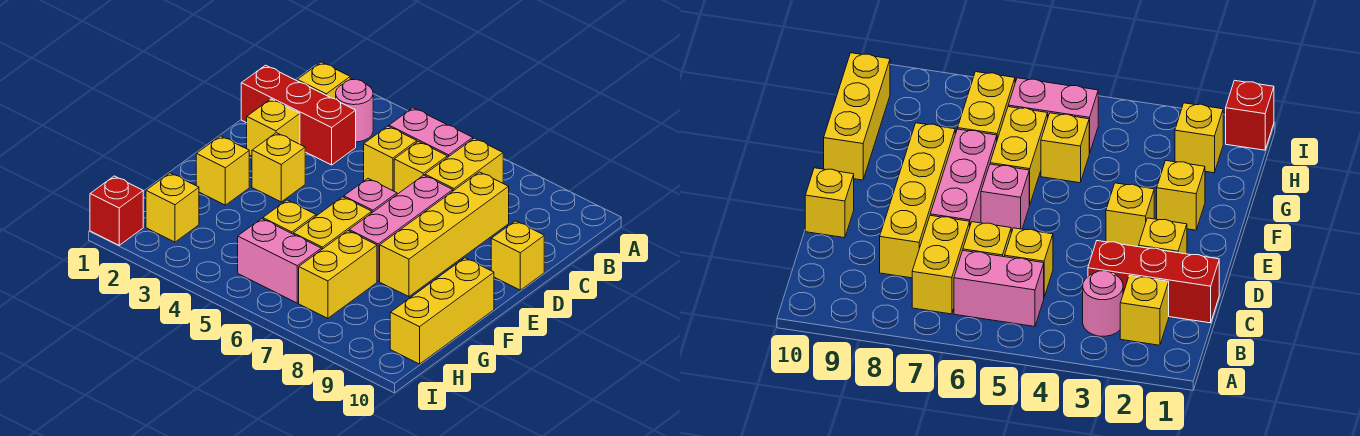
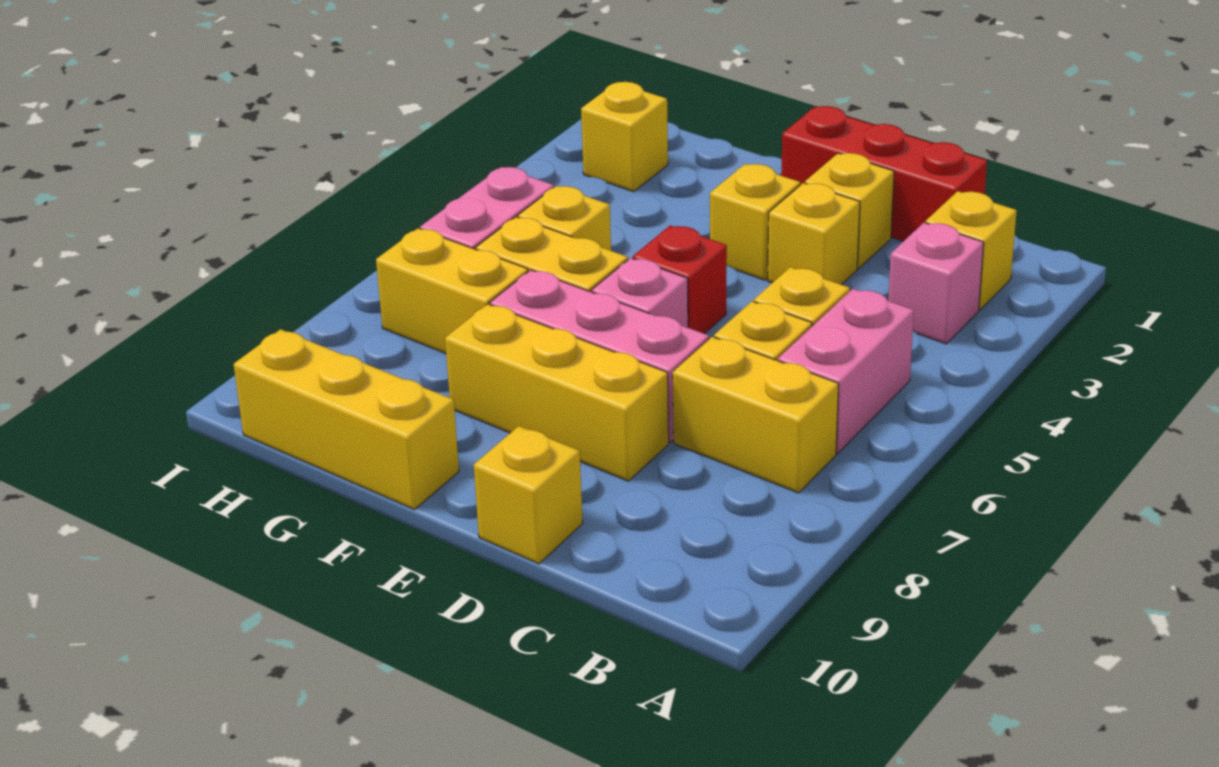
pink 1x1 round brick [336,79,373,142] -> pink 1x1 brick [888,223,984,344]
red 1x3 brick [241,65,356,165] -> red 1x3 brick turned to [781,106,987,241]
yellow 1x4 brick [380,172,509,297] -> yellow 1x3 brick [445,304,669,481]
yellow 1x1 brick [196,136,249,205] -> yellow 1x1 brick moved to [768,183,860,285]
red 1x1 brick [90,176,143,245] -> red 1x1 brick moved to [633,225,727,334]

